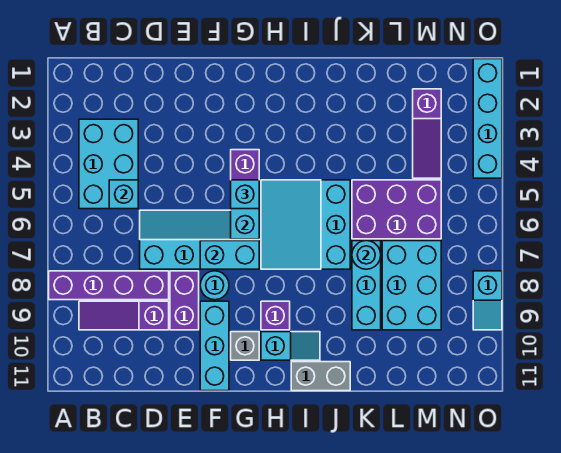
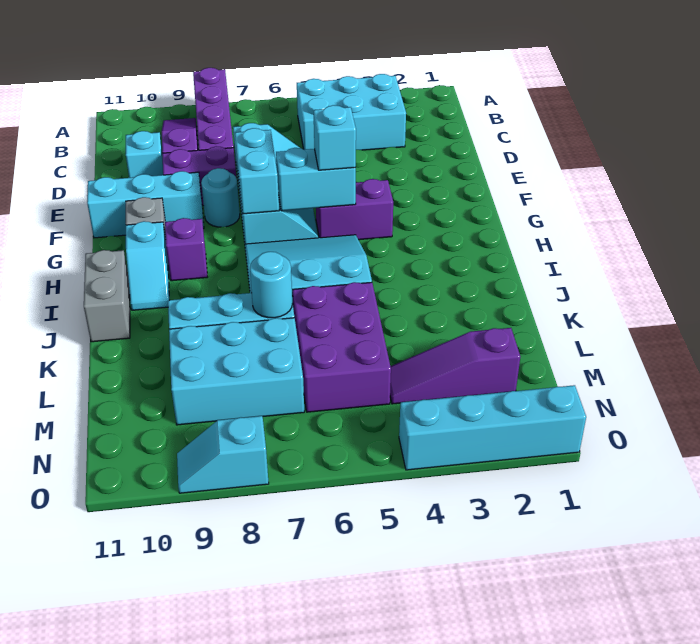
cyan 1x1 brick [109,180,138,209] -> cyan 1x1 brick moved to [126,131,163,178]

